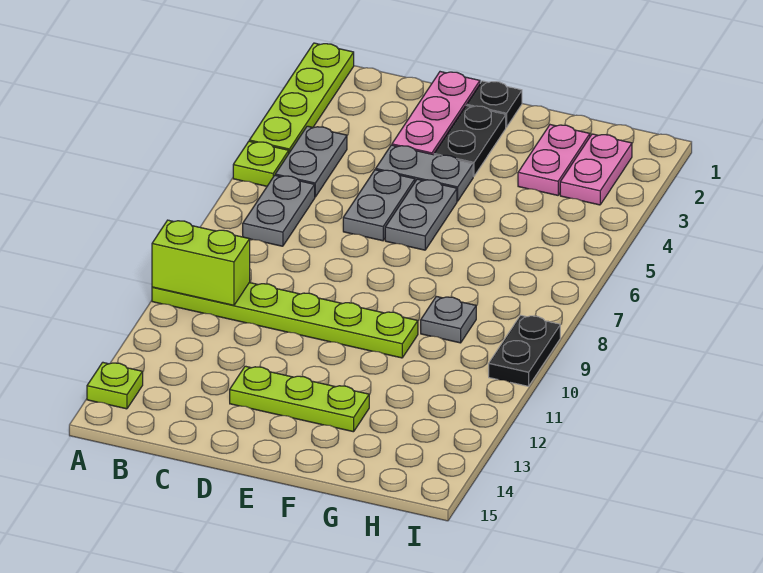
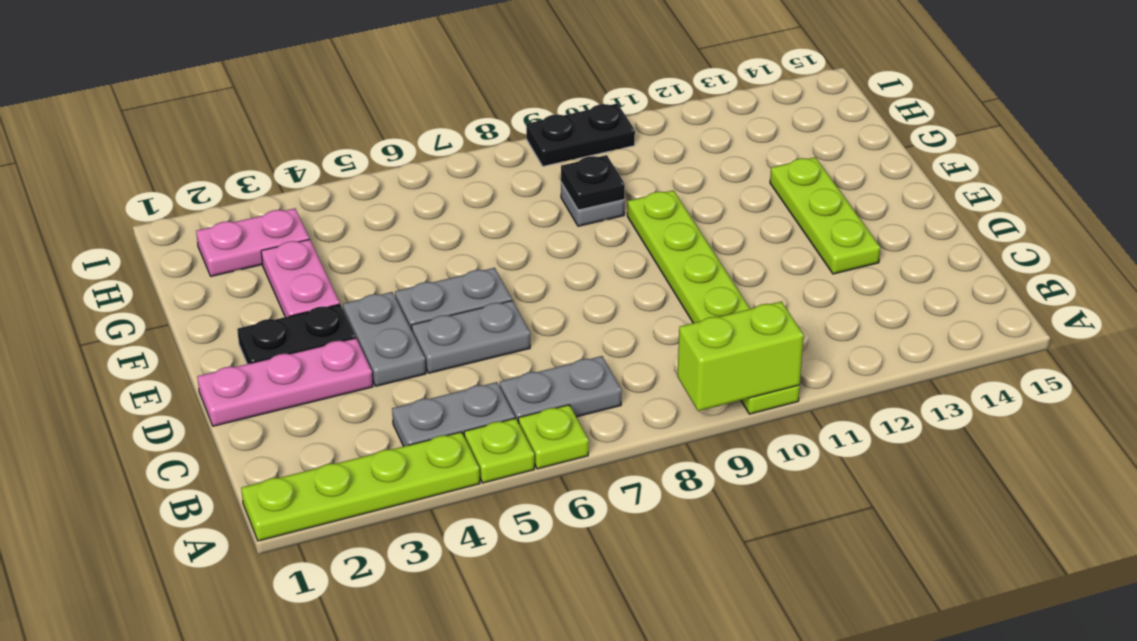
lime 1x2 brick [152,220,250,305] -> lime 1x2 brick turned to [677,301,804,411]
lime 1x1 plate [87,362,143,409] -> lime 1x1 plate moved to [518,405,589,469]
black 1x1 plate [466,81,522,127] -> black 1x1 plate moved to [561,155,625,210]
pink 1x2 plate [518,125,590,195] -> pink 1x2 plate turned to [261,239,340,317]

